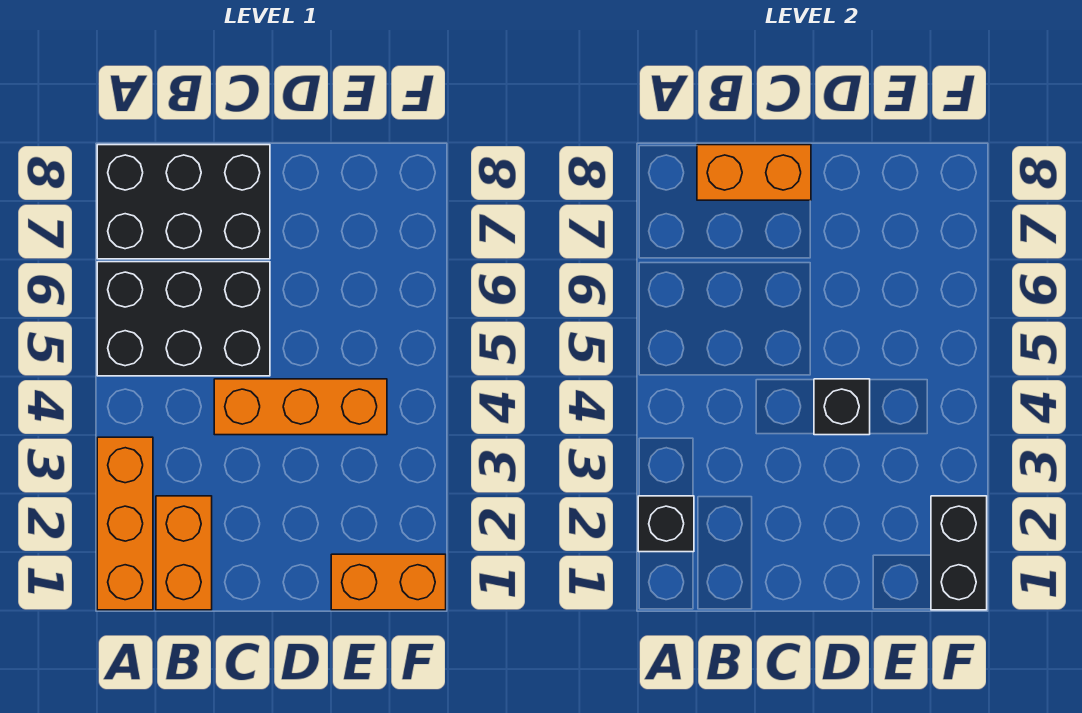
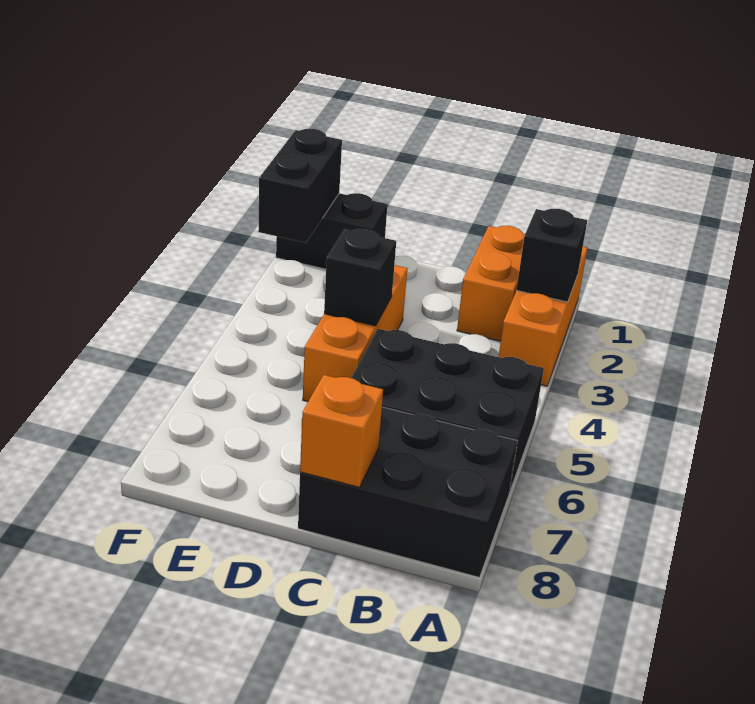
orange 1x2 brick [697,145,811,200] -> orange 1x1 brick [300,375,383,487]
orange 1x3 brick [214,379,387,435] -> orange 1x3 brick turned to [303,265,407,402]
orange 1x2 brick [331,554,446,610] -> black 1x2 brick [276,193,388,269]

